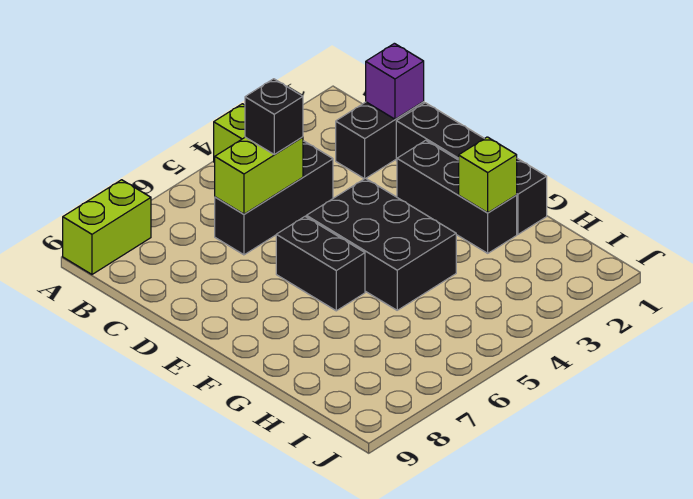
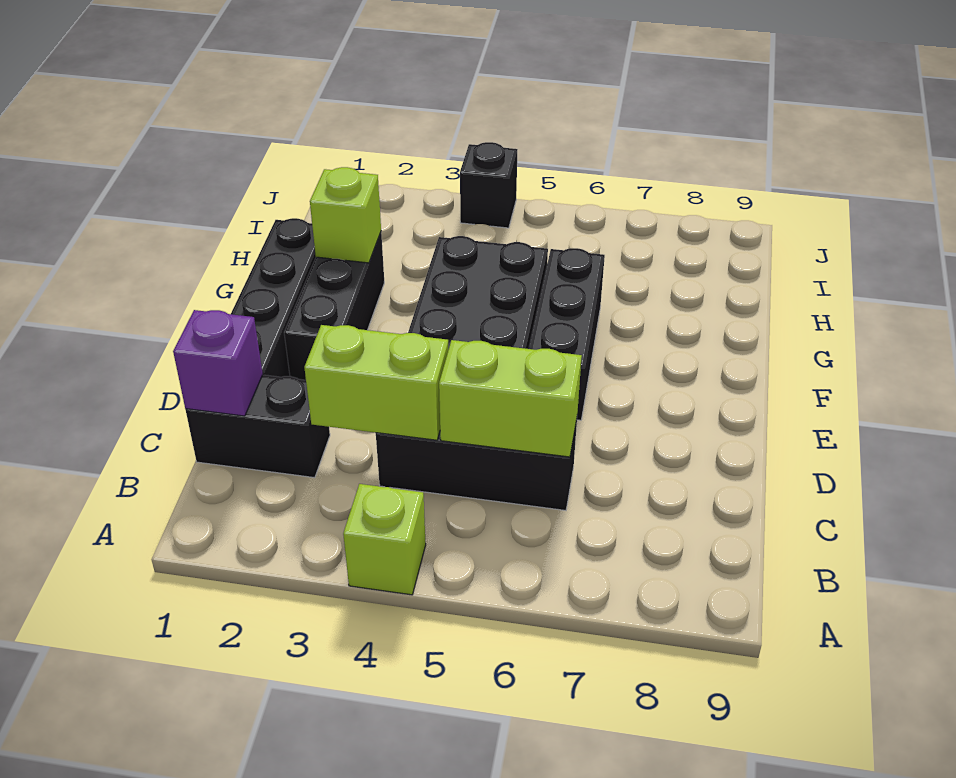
lime 1x2 brick [63,180,151,274] -> lime 1x2 brick moved to [304,325,448,440]
black 1x1 brick [245,79,303,155] -> black 1x1 brick moved to [460,142,517,228]
black 1x2 brick [276,216,365,311] -> black 1x3 brick [529,248,605,420]

